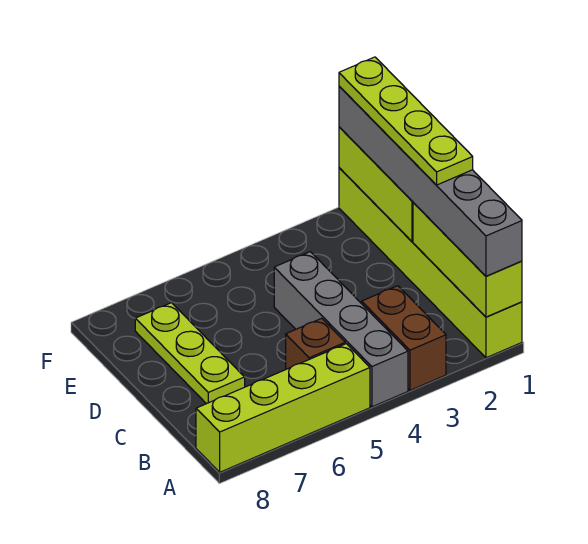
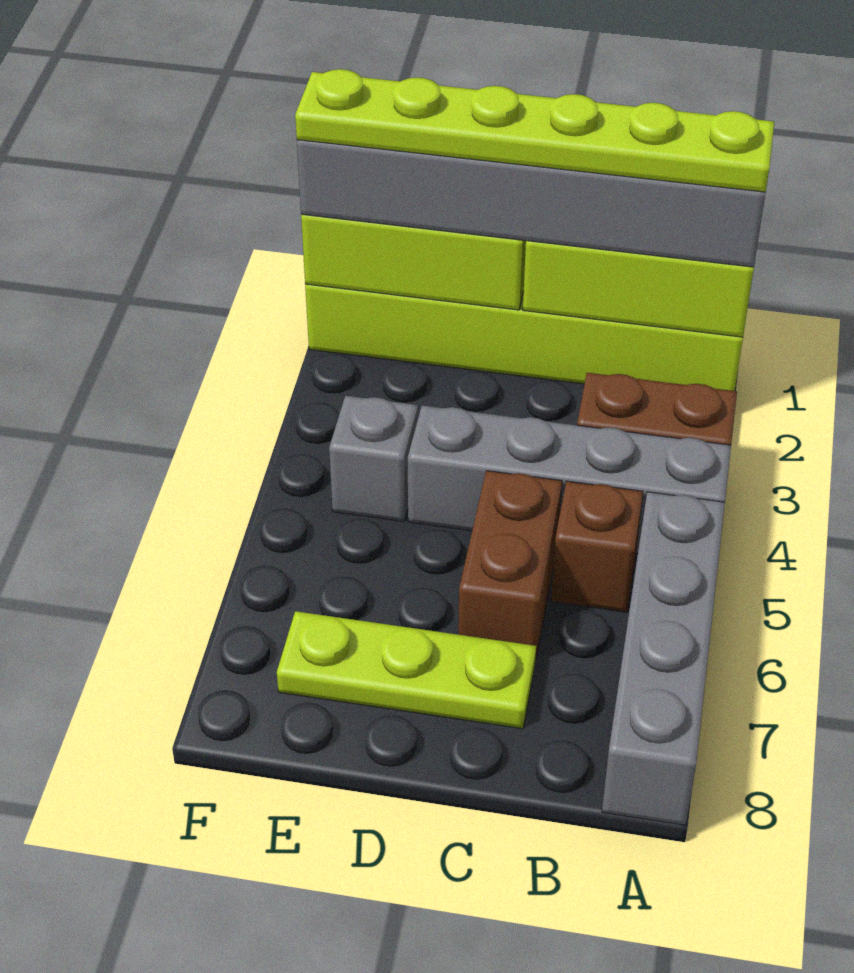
lime 1x4 brick [196,344,370,472] -> grey 1x4 brick [602,492,725,825]
lime 1x4 plate [339,57,473,185] -> lime 1x6 plate [295,69,774,192]
none -> brown 1x2 brick [458,471,562,663]
none -> grey 1x1 brick [329,396,418,521]

